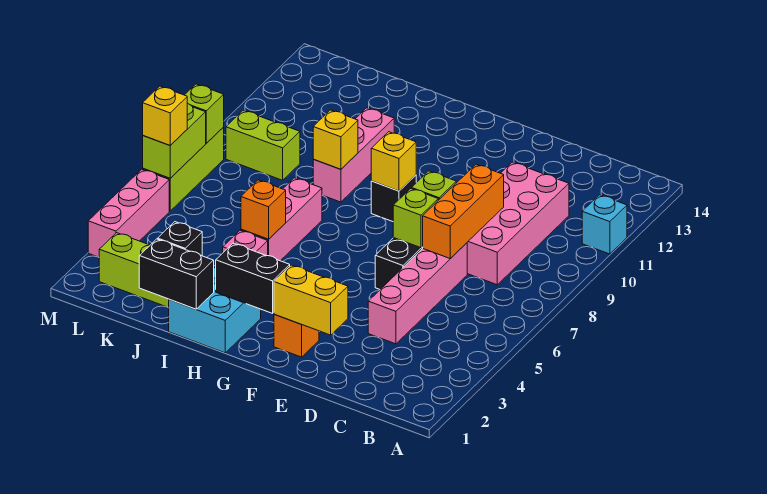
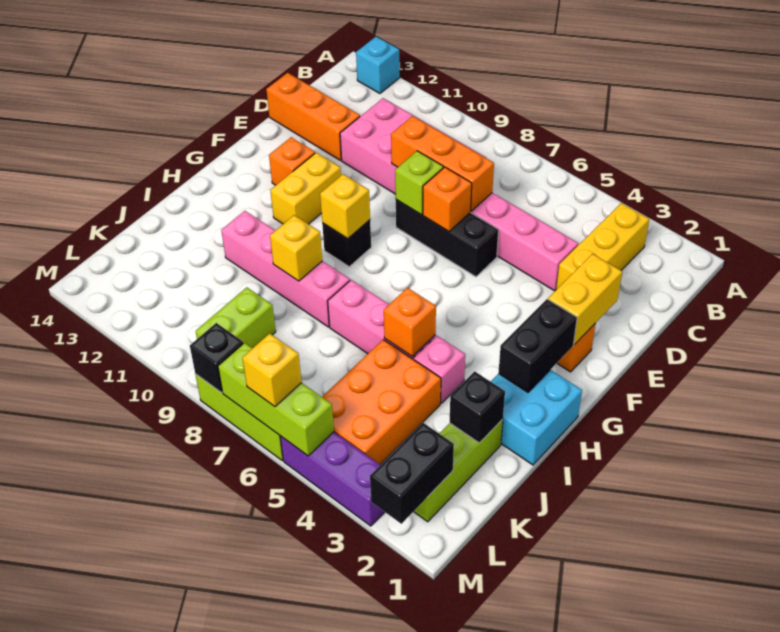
cyan 1x1 brick [582,195,627,254] -> cyan 1x1 brick moved to [356,37,400,93]
none -> yellow 1x3 brick [556,203,649,290]
none -> orange 1x3 brick [266,73,360,160]
lime 1x1 brick [393,188,438,248] -> orange 1x1 brick [423,167,472,231]
none -> yellow 1x2 brick [270,153,341,224]
none -> orange 1x1 brick [269,137,315,185]
black 1x2 brick [139,239,214,309] -> black 1x2 brick moved to [370,423,454,524]
pink 1x3 brick [313,108,394,202] -> pink 1x4 brick [221,211,350,327]
none -> orange 2x3 brick [322,340,441,464]
pink 1x3 brick [88,169,169,257] -> purple 1x3 brick [280,432,385,526]
lime 1x2 brick [143,104,206,178] -> lime 1x3 brick [218,343,334,456]
lime 1x1 brick [185,84,224,143] -> black 1x1 brick [190,323,243,393]

